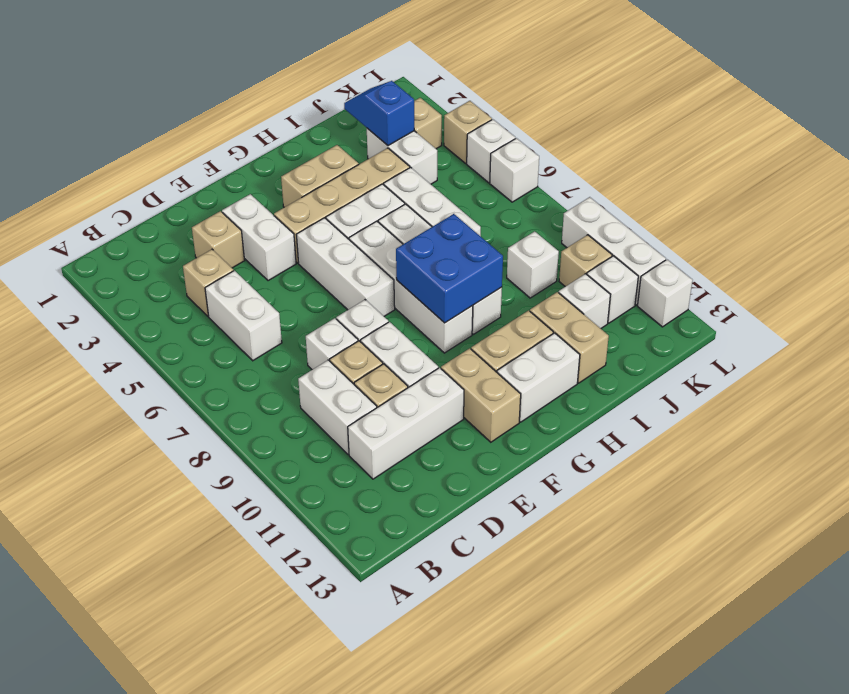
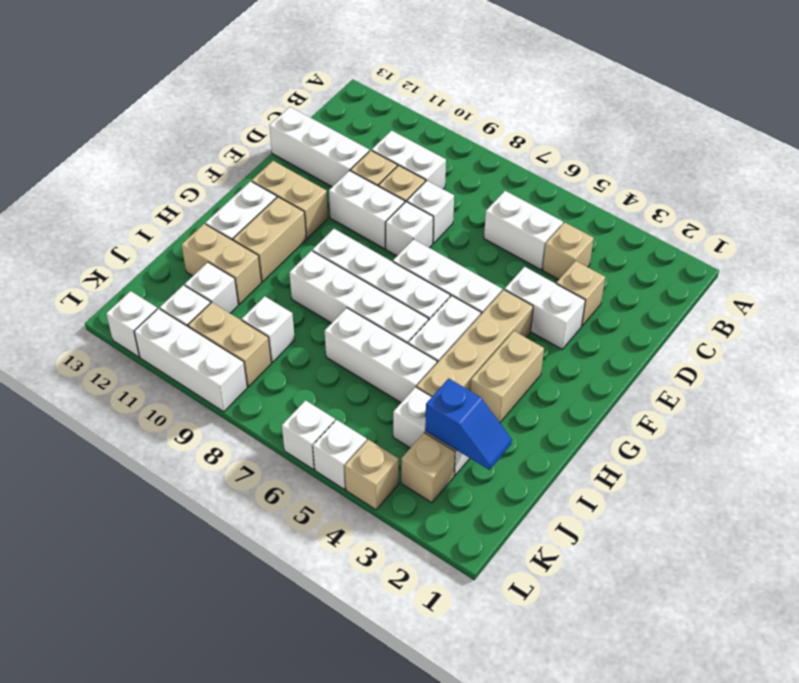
white 1x3 brick [348,368,464,479] -> white 1x3 brick turned to [269,107,369,187]
blue 2x2 brick [396,214,503,323] -> none
tan 1x1 brick [559,235,612,287] -> tan 1x2 brick [188,302,271,387]

